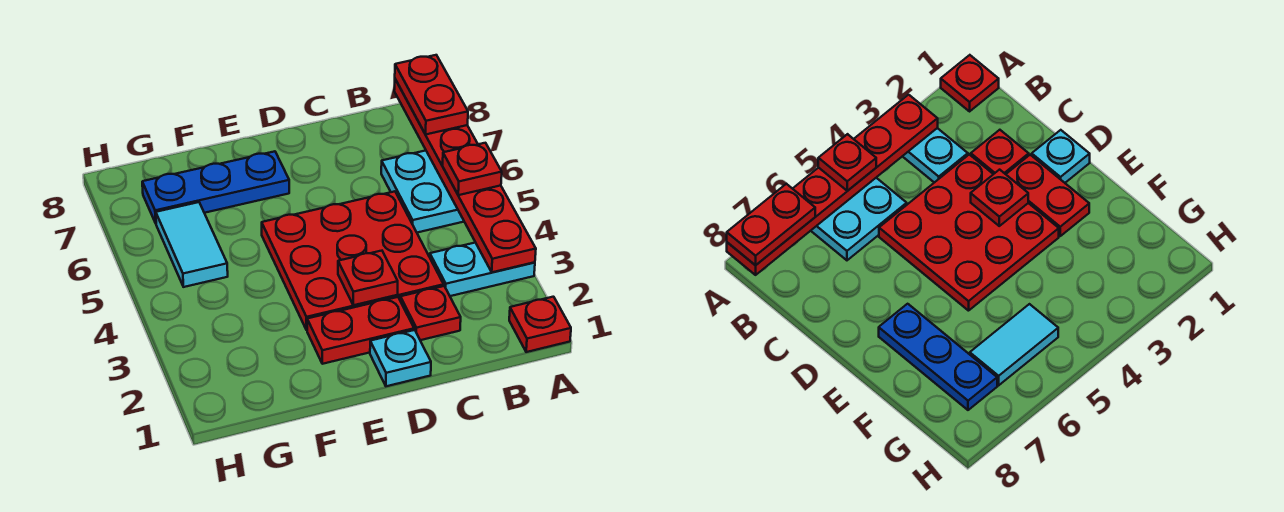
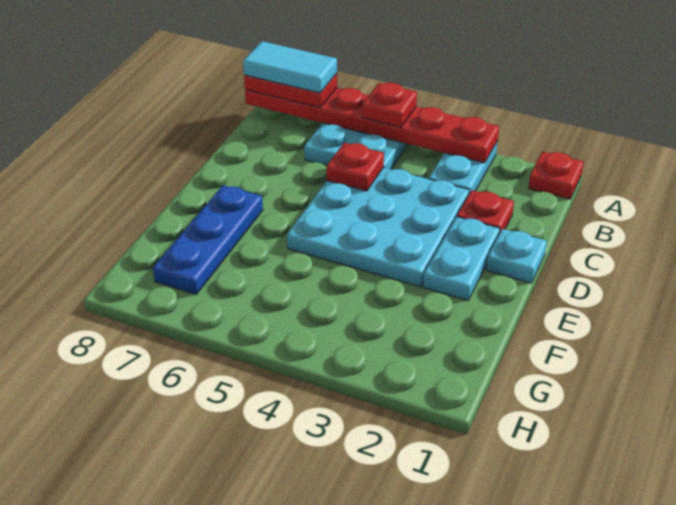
red 3x3 plate [262,191,444,330] -> cyan 3x3 plate [287,168,469,287]
red 1x2 plate [307,297,414,364] -> cyan 1x2 plate [423,217,500,300]
red 1x1 plate [338,251,398,305] -> red 1x1 plate moved to [327,143,384,191]
cyan 1x2 tile [156,202,228,287] -> cyan 1x2 tile moved to [243,41,337,93]

